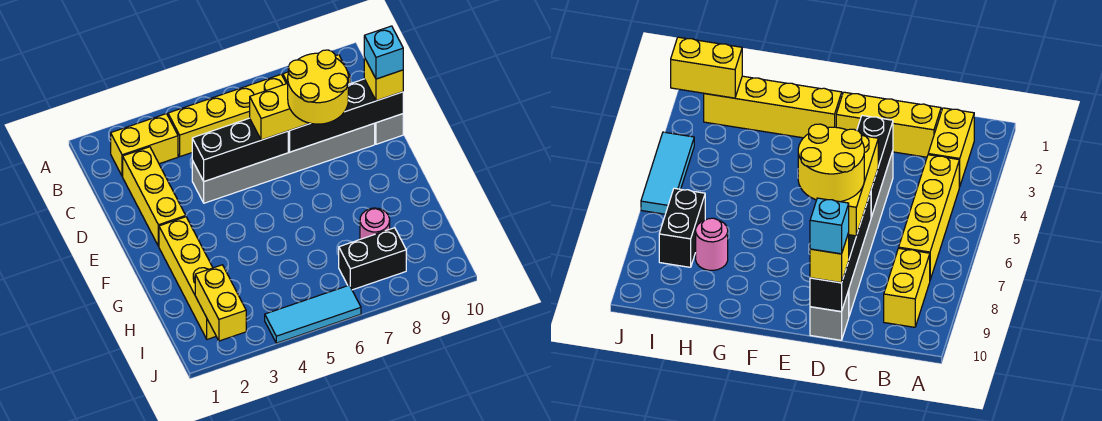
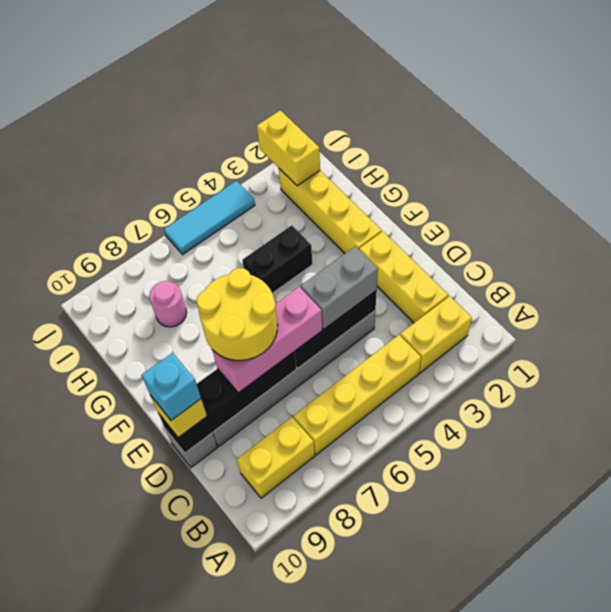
none -> grey 1x2 brick [301,246,378,329]
yellow 1x3 brick [250,83,346,140] -> pink 1x3 brick [212,287,322,393]
black 1x2 brick [339,228,406,290] -> black 1x2 brick moved to [242,225,312,293]

